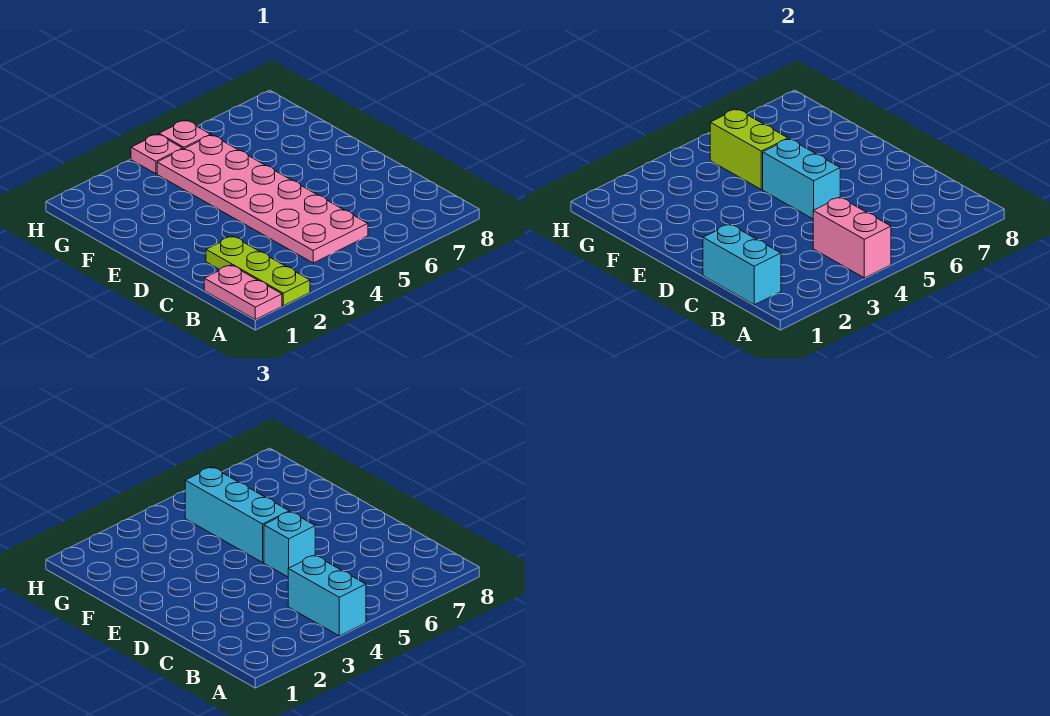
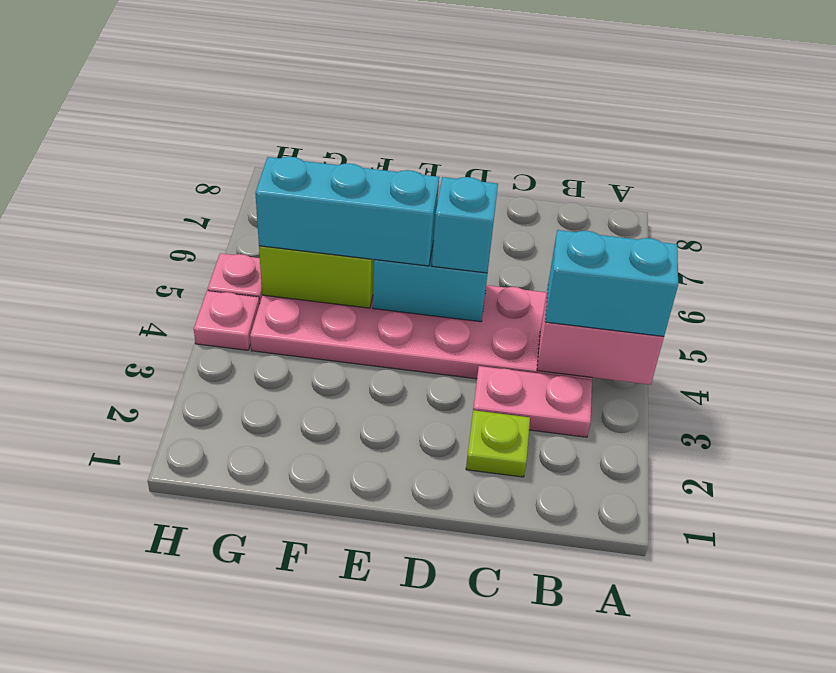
pink 1x2 plate [204,265,282,320] -> pink 1x2 plate moved to [473,366,592,437]
lime 1x3 plate [206,236,310,306] -> lime 1x1 plate [466,410,530,477]
cyan 1x2 brick [703,224,781,305] -> none

